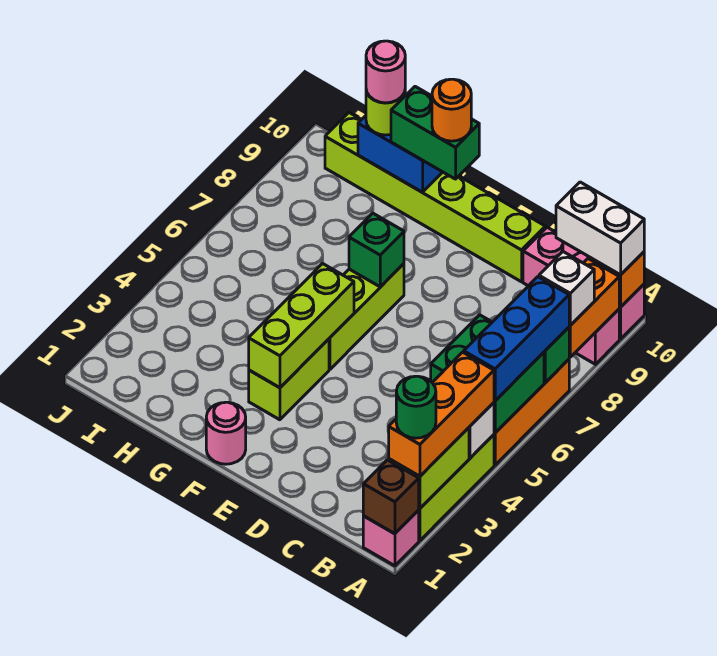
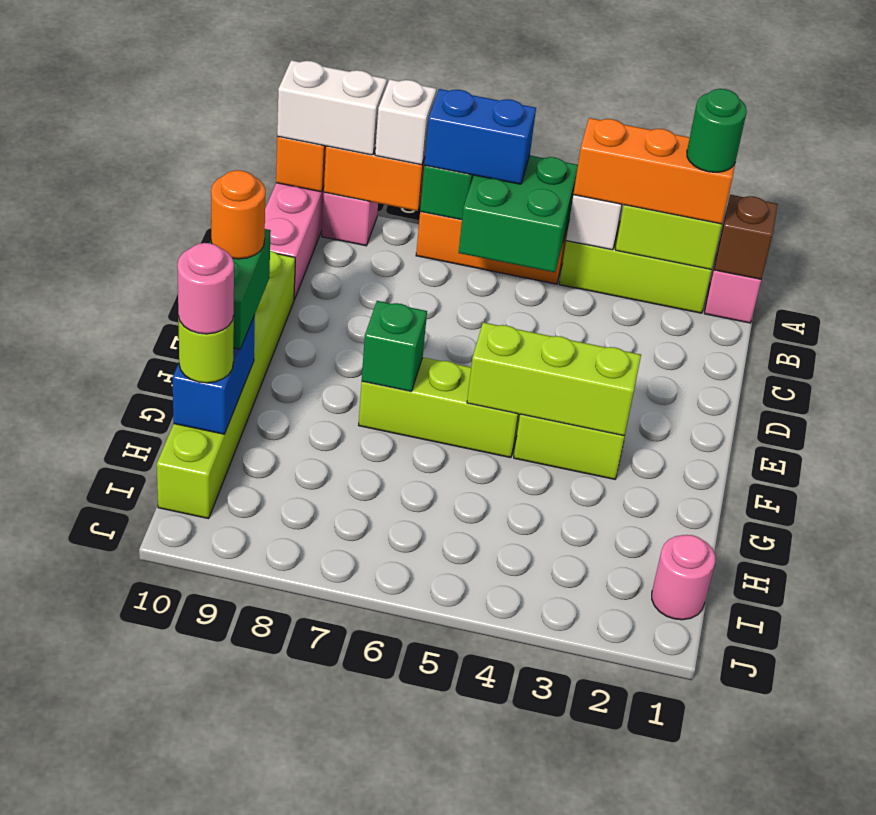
blue 1x3 brick [464,277,569,401] -> blue 1x2 brick [424,89,536,184]
white 1x2 brick [556,182,644,275] -> white 1x2 brick turned to [277,60,387,155]
pink 1x1 round brick [206,402,246,464] -> pink 1x1 round brick moved to [652,535,715,620]

